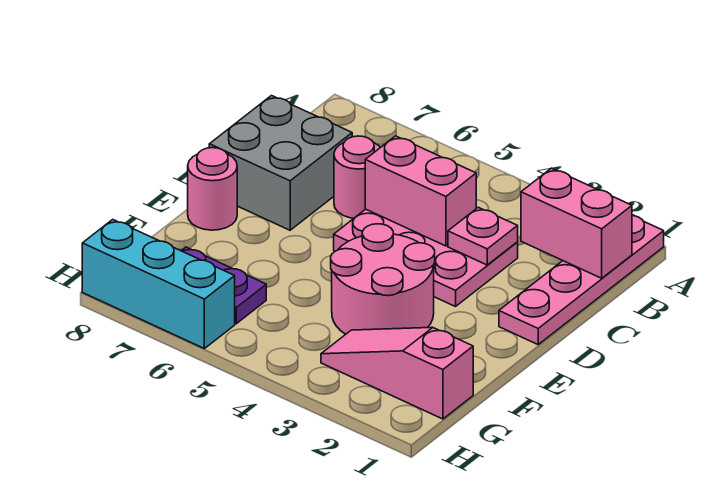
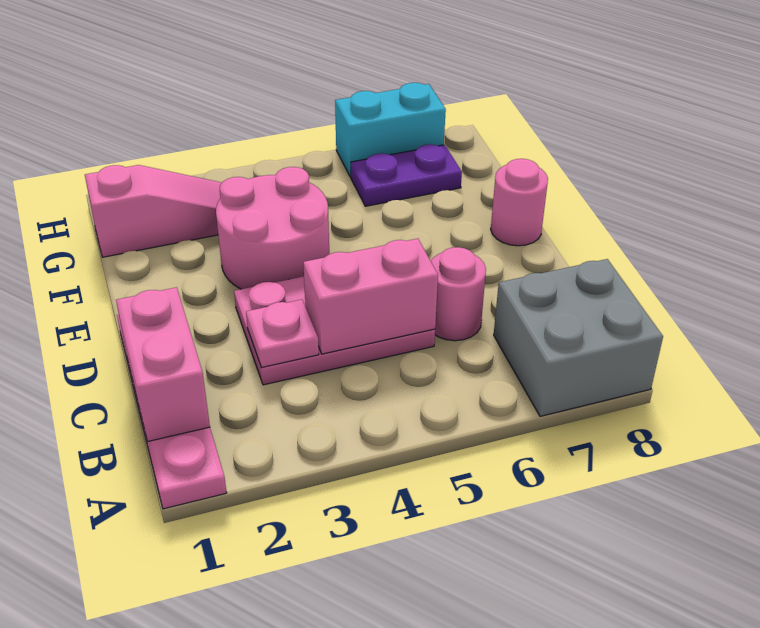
pink 1x2 brick [521,168,632,278] -> pink 1x2 brick turned to [116,287,210,442]
grey 2x2 brick [209,96,352,230] -> grey 2x2 brick moved to [494,259,663,416]
cyan 1x3 brick [82,220,235,348] -> cyan 1x2 brick [335,83,446,177]

